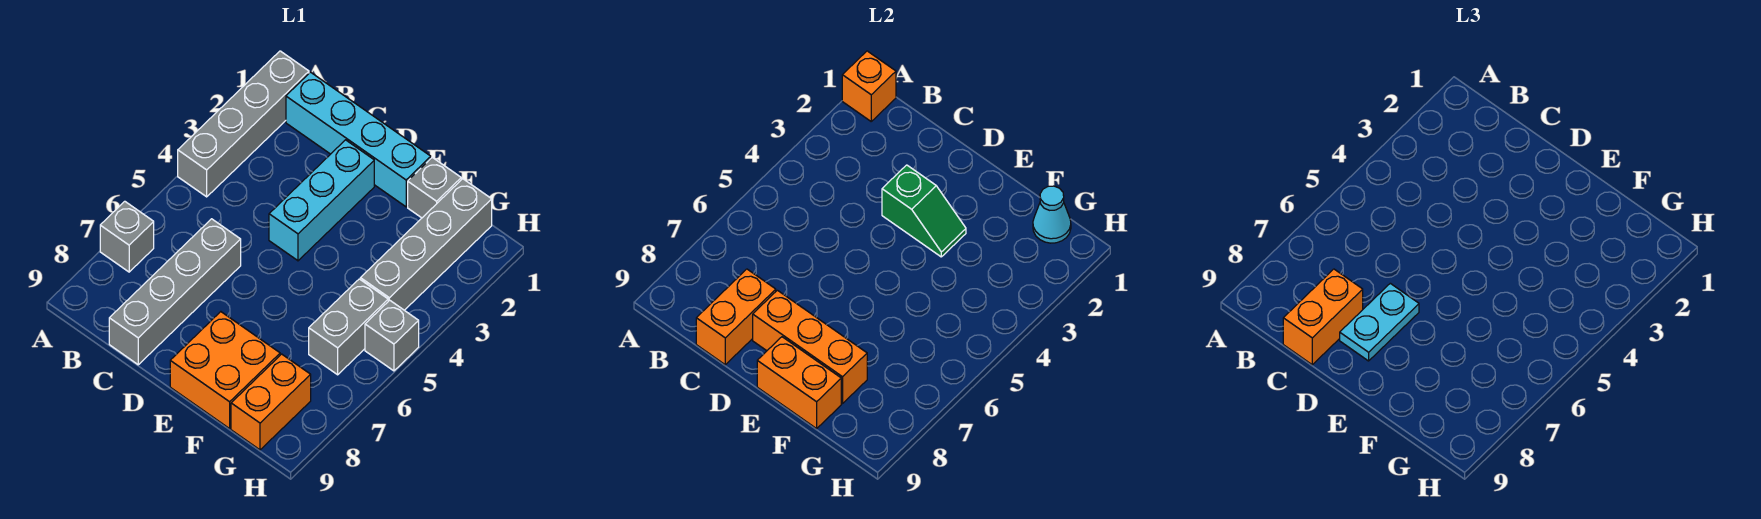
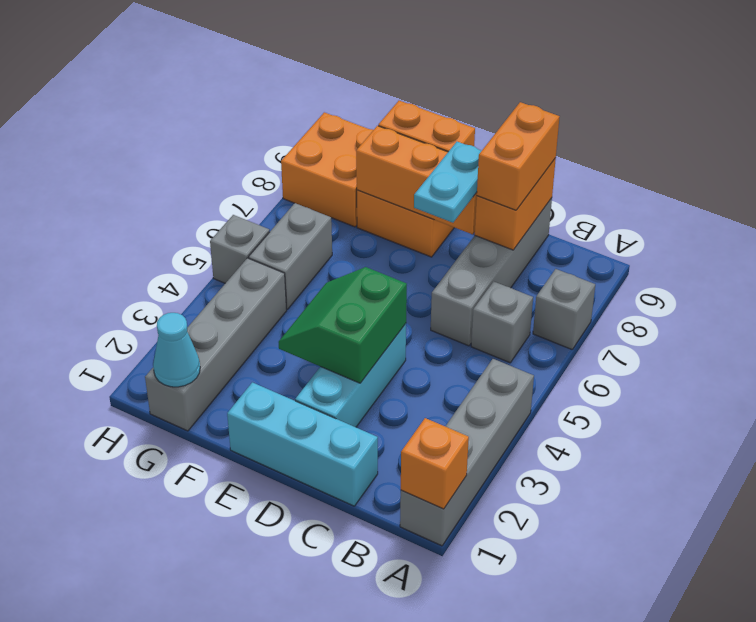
cyan 1x4 brick [286,72,431,207] -> cyan 1x3 brick [227,382,378,506]
green 1x2 slope [882,165,966,257] -> green 2x2 slope [279,267,407,383]
grey 1x1 brick [408,157,461,218] -> grey 1x1 brick moved to [471,281,533,363]
orange 1x2 brick [231,354,311,450] -> orange 2x2 brick [281,112,373,227]

